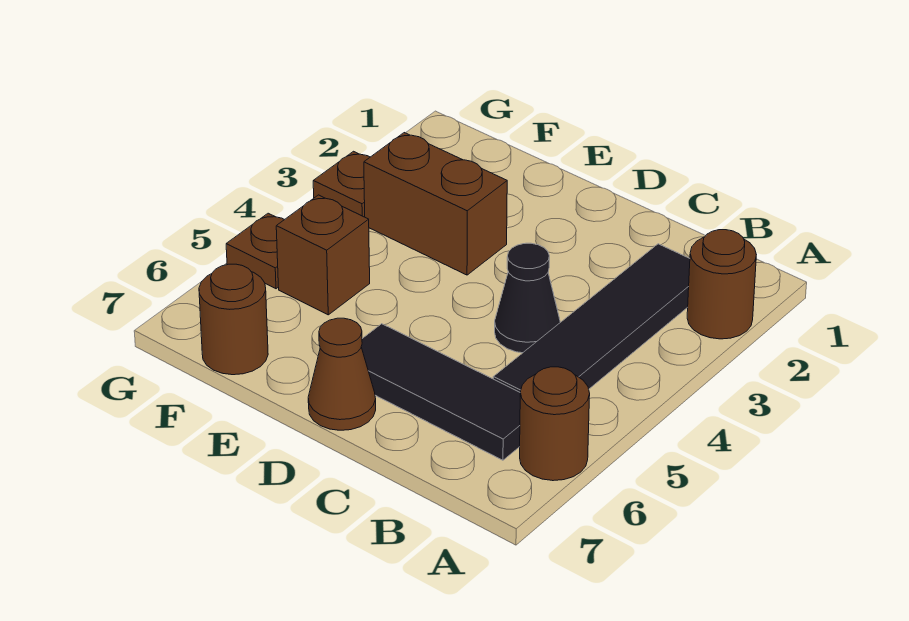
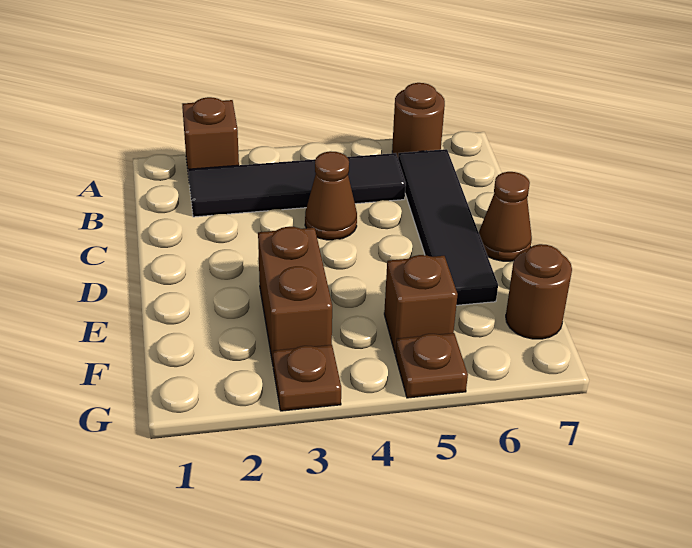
brown 1x1 round brick [687,230,756,339] -> brown 1x1 brick [182,97,239,177]
black 1x3 tile [361,324,520,460] -> black 1x4 tile [398,149,498,305]
black 1x1 cone [495,243,560,353] -> brown 1x1 cone [305,151,357,240]

